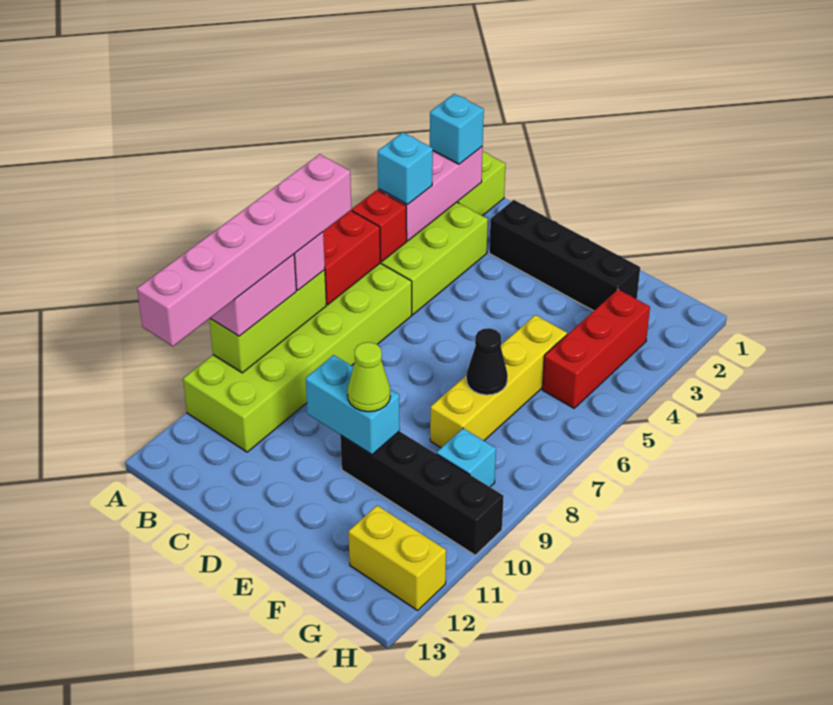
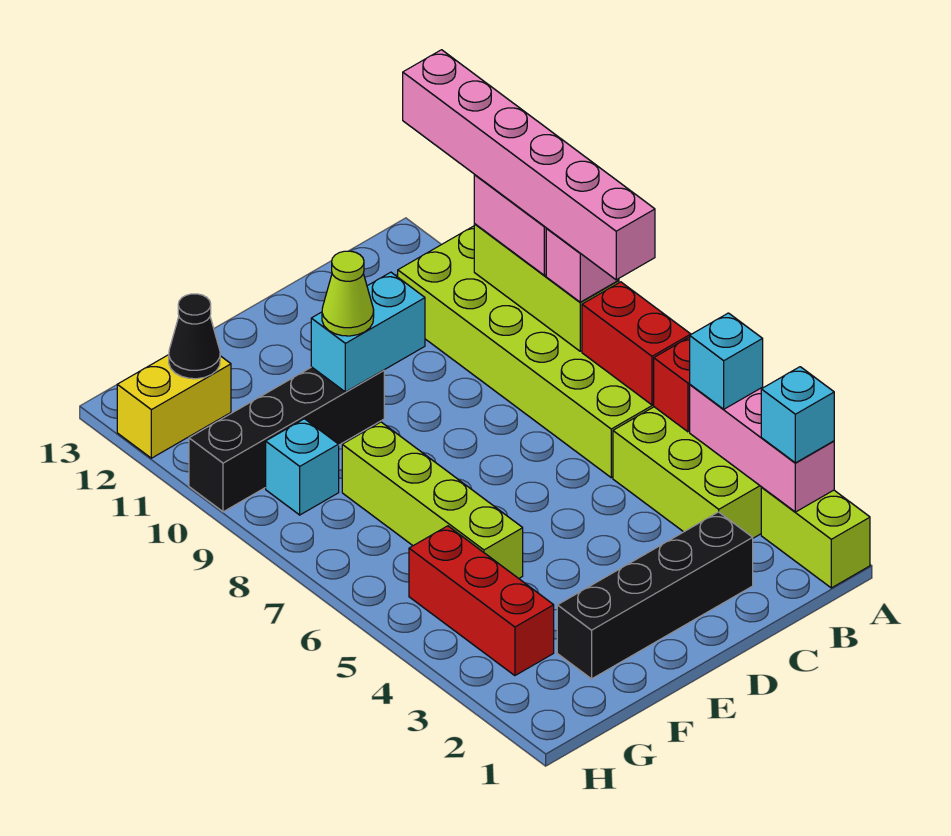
yellow 1x4 brick [430,315,567,448] -> lime 1x4 brick [342,422,523,578]
black 1x1 cone [466,328,508,395] -> black 1x1 cone moved to [169,294,220,379]

